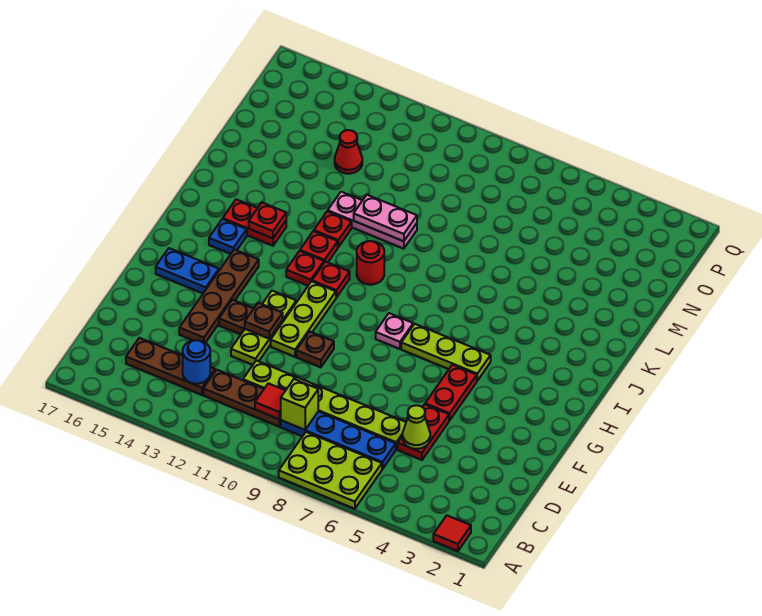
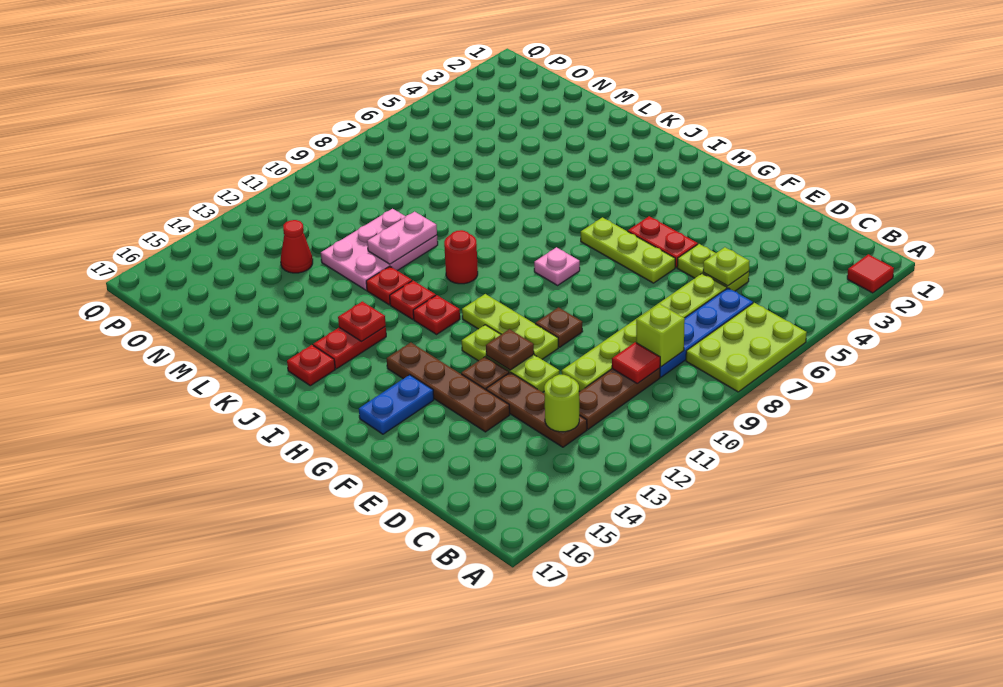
brown 1x3 plate [126,338,215,395] -> brown 1x3 plate turned to [486,372,587,447]
blue 1x1 round brick [183,340,210,384] -> lime 1x1 round brick [544,375,579,432]
red 1x2 plate [398,404,449,460] -> lime 1x2 plate [677,244,749,291]
lime 1x1 cone [403,405,430,449] -> lime 1x1 plate [703,247,750,286]
lime 1x3 plate [401,324,491,381] -> lime 1x3 plate turned to [581,217,675,283]
red 1x1 plate [312,262,350,297] -> red 1x1 plate moved to [287,345,335,386]
blue 1x1 plate [209,219,247,254] -> none
pink 1x3 plate [328,192,417,249] -> pink 2x3 plate [321,209,438,290]

